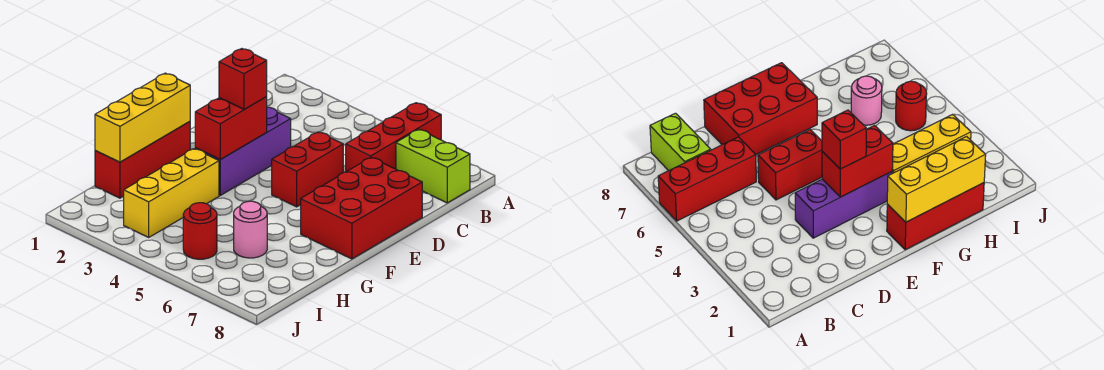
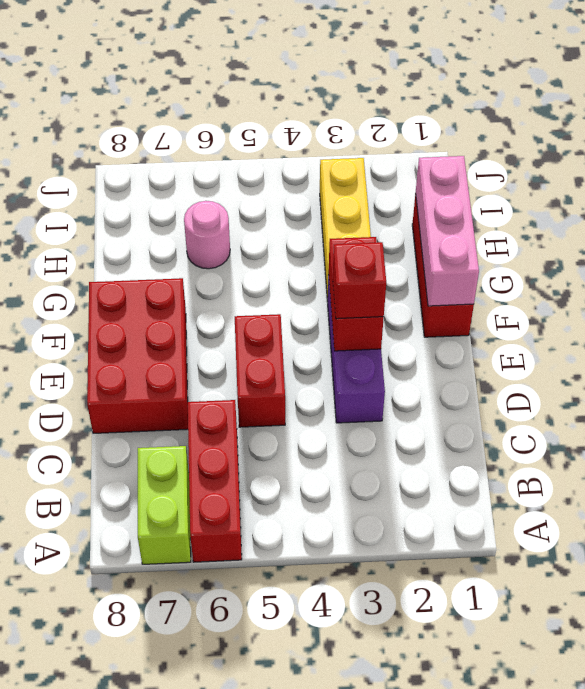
lime 1x2 brick [396,129,470,203] -> lime 1x2 brick turned to [138,446,191,564]
yellow 1x3 brick [95,73,190,162] -> pink 1x3 brick [416,156,479,306]
red 1x1 round brick [183,203,217,259] -> none

